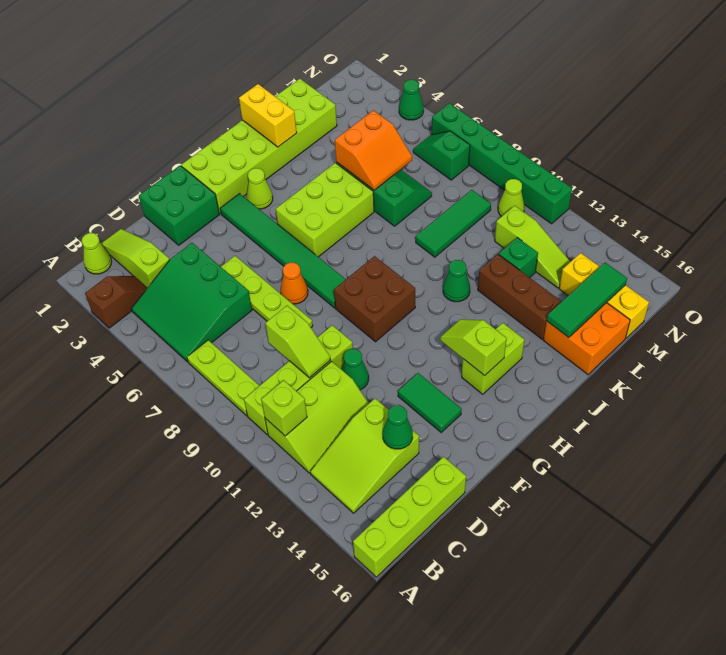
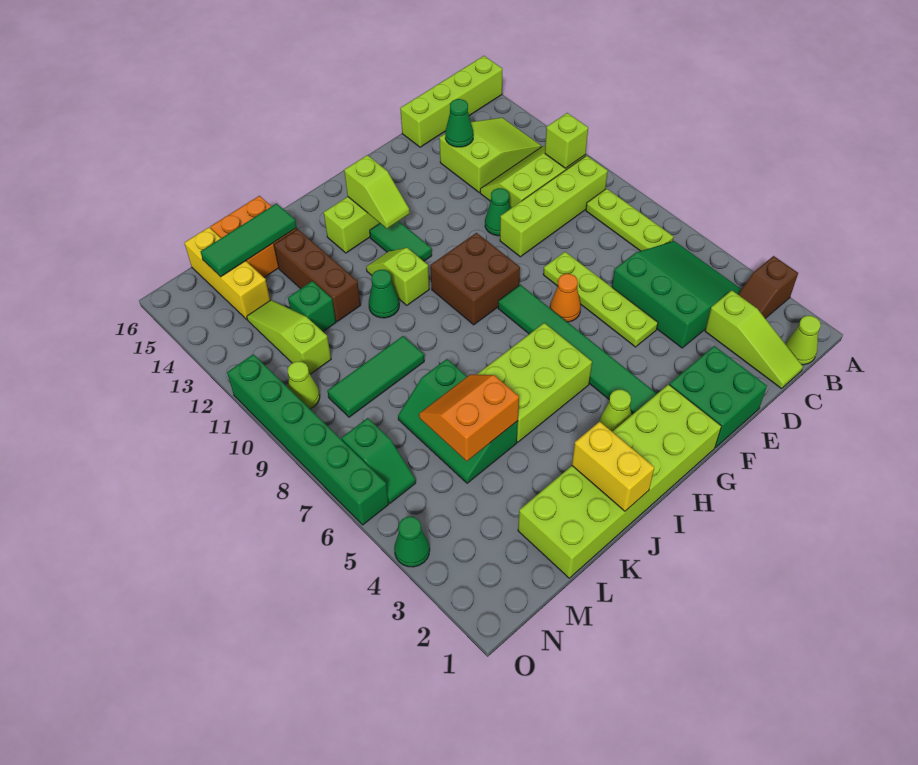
lime 1x2 slope [265,306,330,378] -> lime 1x2 slope moved to [366,248,429,305]
green 1x2 tile [398,373,462,432] -> green 1x2 tile moved to [370,221,432,261]

